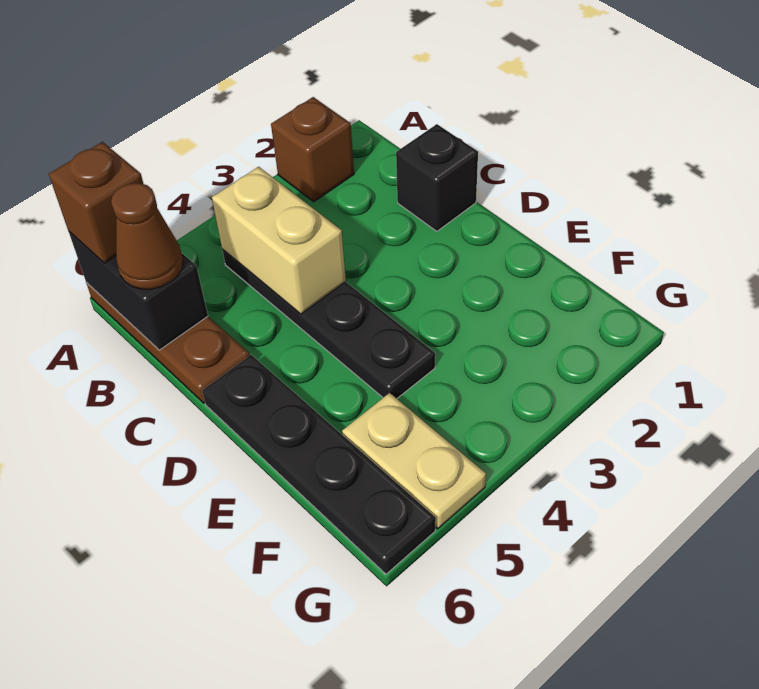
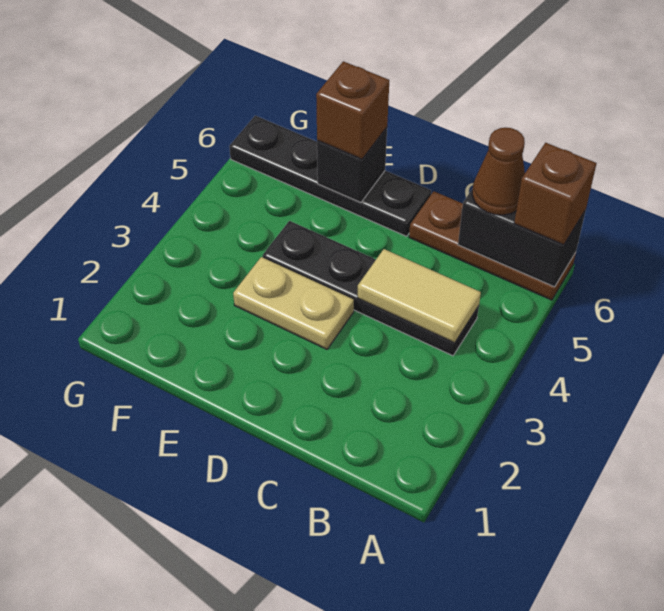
brown 1x1 brick [271,97,354,202] -> brown 1x1 brick moved to [316,61,389,159]
tan 1x2 brick [212,167,346,314] -> tan 1x2 tile [358,249,481,343]
black 1x1 brick [396,124,478,231] -> black 1x1 brick moved to [317,128,387,202]
tan 1x2 plate [342,393,486,529] -> tan 1x2 plate moved to [233,257,354,349]

